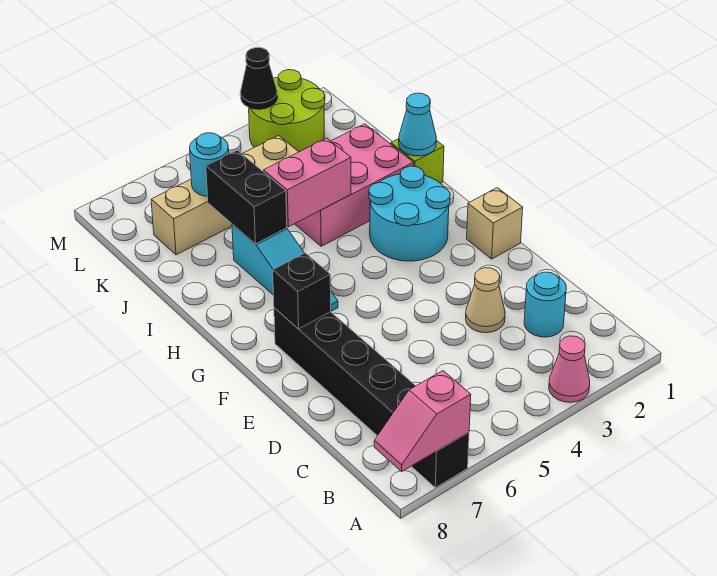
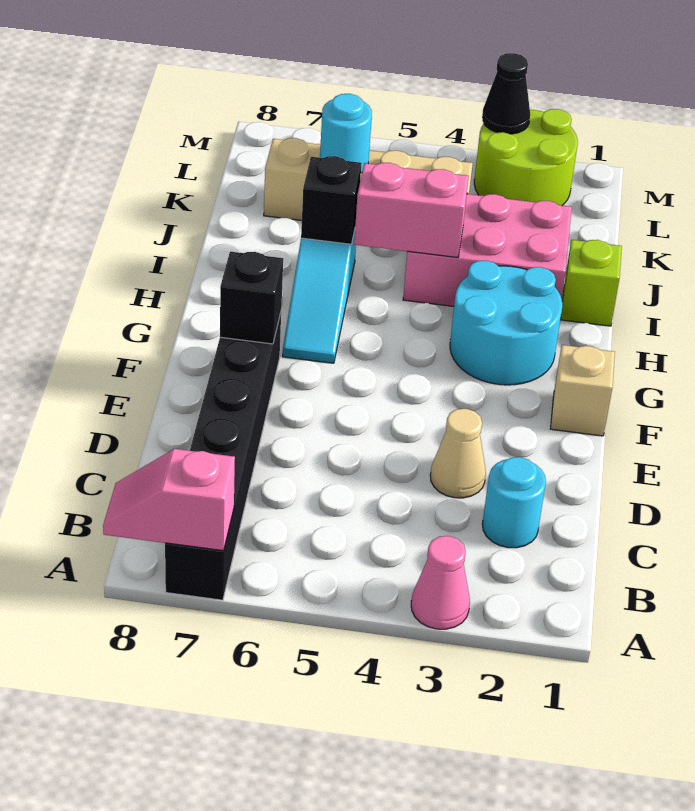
cyan 1x1 cone [399,93,436,156] -> none
black 1x2 brick [206,150,287,244] -> black 1x1 brick [301,156,362,244]

